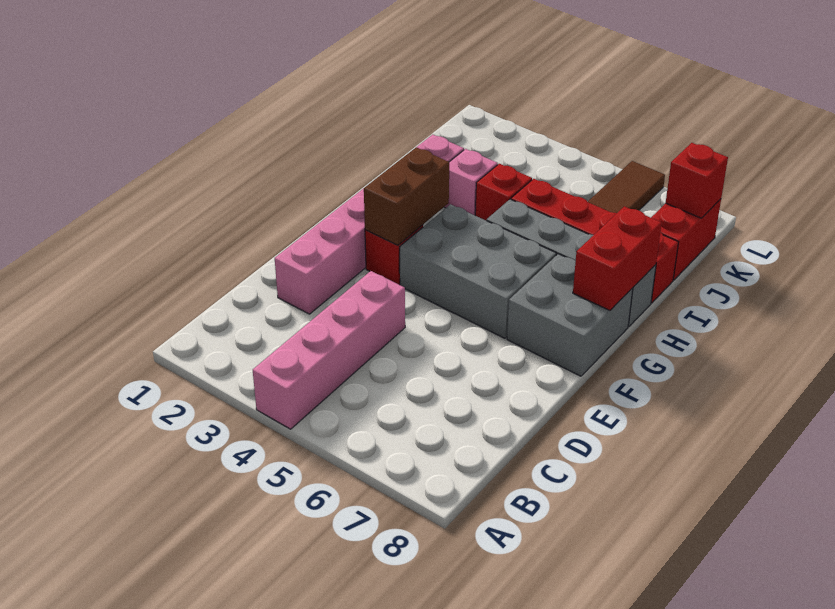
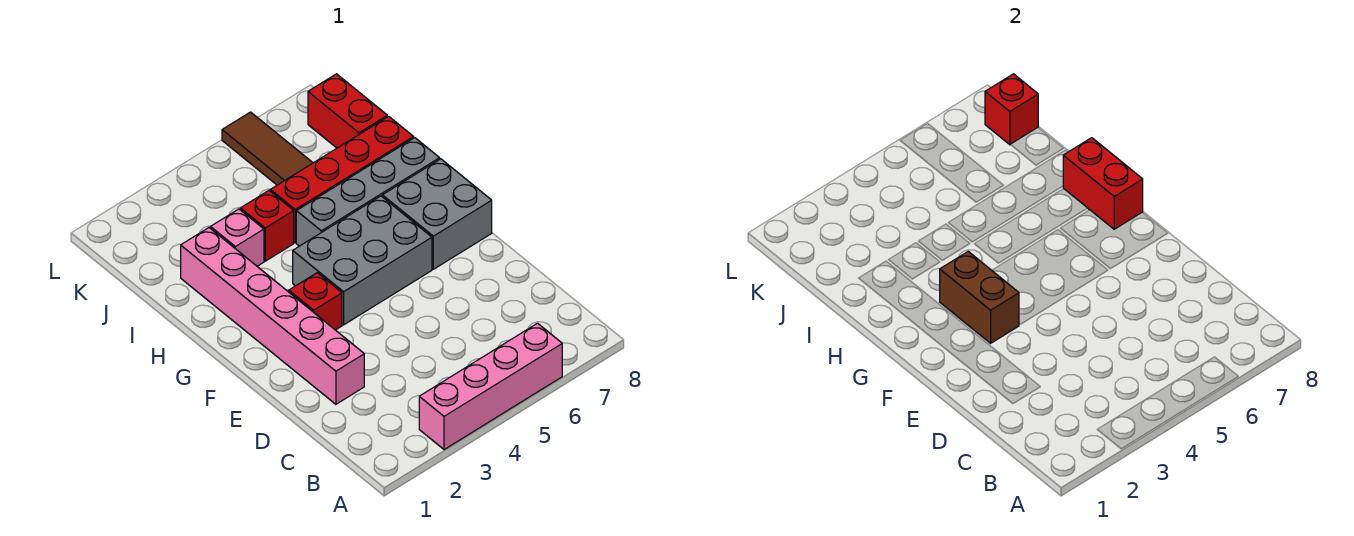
pink 1x4 brick [253,271,405,429] -> pink 1x4 brick turned to [419,323,562,450]

